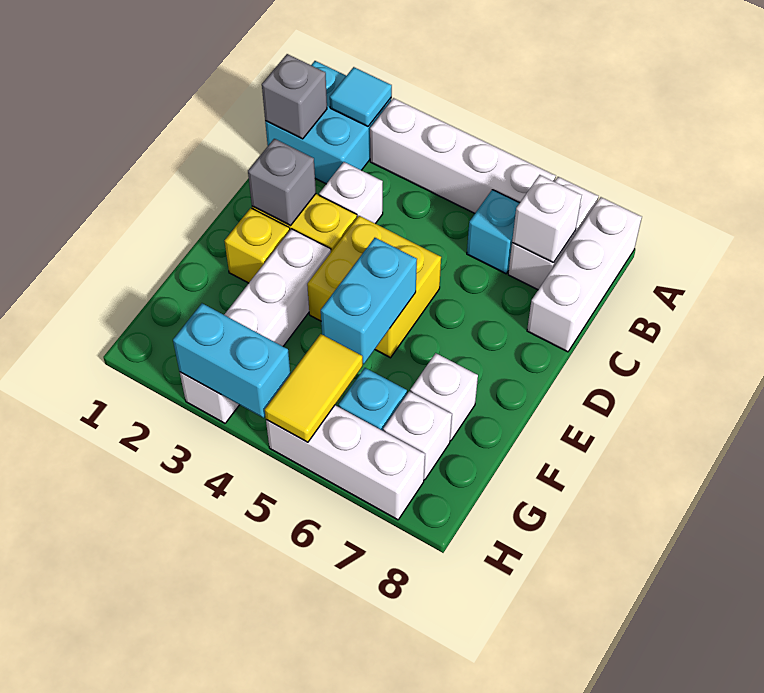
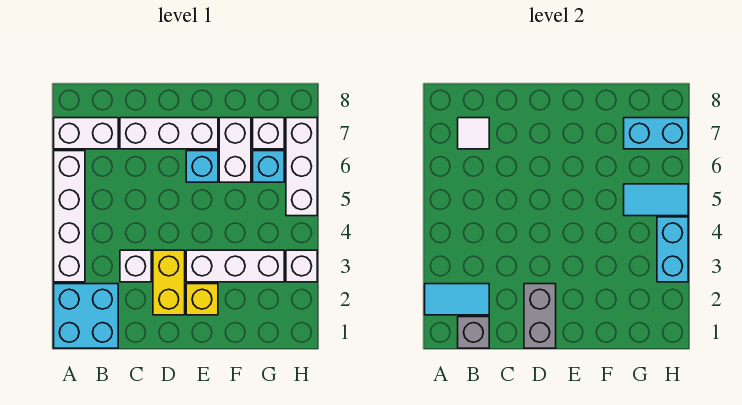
cyan 1x1 tile [330,67,392,126] -> cyan 1x2 tile [425,284,489,315]
white 1x3 brick [527,197,642,352] -> white 1x3 brick moved to [120,118,218,149]
cyan 1x1 brick [467,190,519,274] -> cyan 1x1 brick moved to [186,151,218,182]
white 1x1 brick [512,175,582,263] -> white 1x1 tile [458,118,489,149]
grey 1x1 brick [248,139,316,226] -> grey 1x2 brick [524,284,556,348]
yellow 2x2 brick [307,216,441,358] -> none
cyan 1x2 brick [321,238,417,364] -> cyan 1x2 brick moved to [624,118,688,149]
white 1x1 brick [410,353,478,441] -> white 1x2 brick [219,118,251,182]
yellow 1x2 tile [265,334,363,442] -> cyan 1x2 tile [624,184,688,216]

